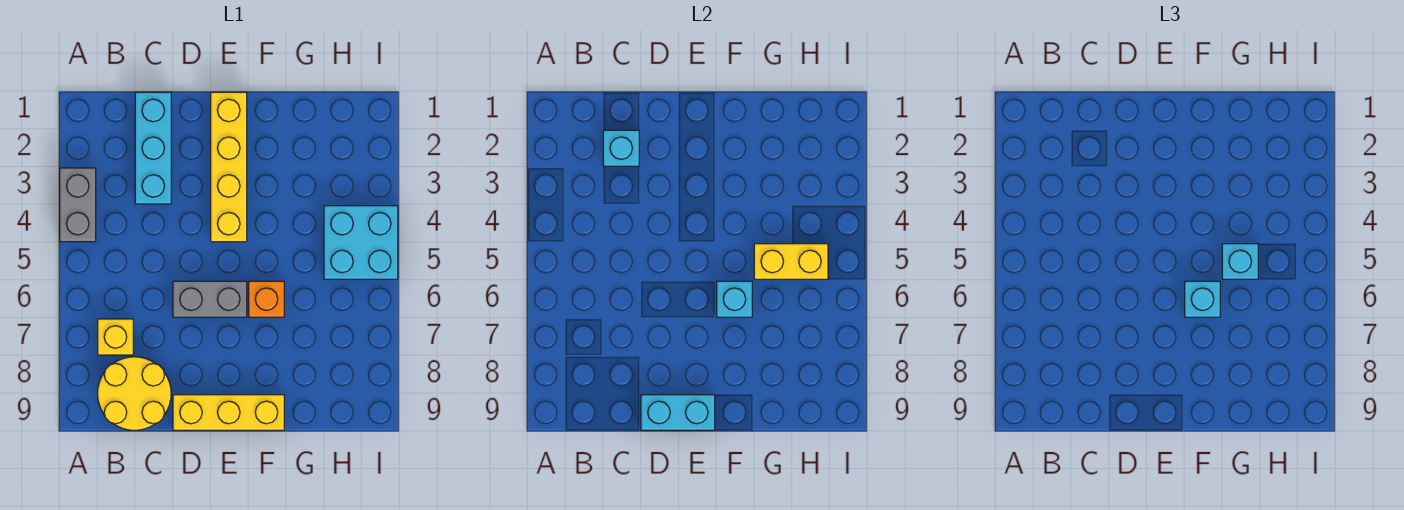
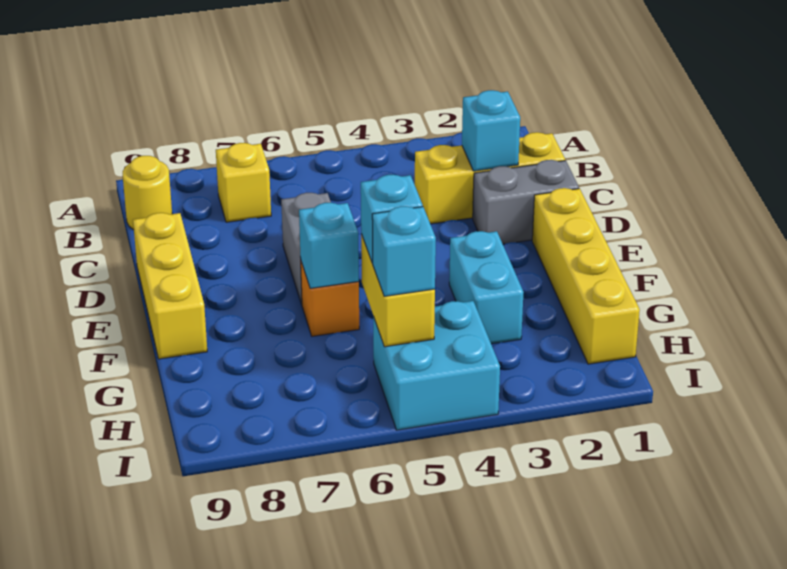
grey 1x2 brick [60,168,96,242] -> grey 1x2 brick moved to [473,160,579,244]
yellow 2x2 round brick [98,357,171,430] -> yellow 1x1 round brick [123,156,172,230]
cyan 1x3 brick [135,92,171,204] -> yellow 1x3 brick [415,132,565,224]
cyan 1x2 brick [641,395,715,430] -> cyan 1x2 brick moved to [449,231,524,344]
yellow 1x4 brick [211,92,247,242] -> yellow 1x4 brick turned to [532,188,640,364]
cyan 1x1 brick [1185,281,1220,317] -> cyan 1x1 brick moved to [372,206,436,296]

